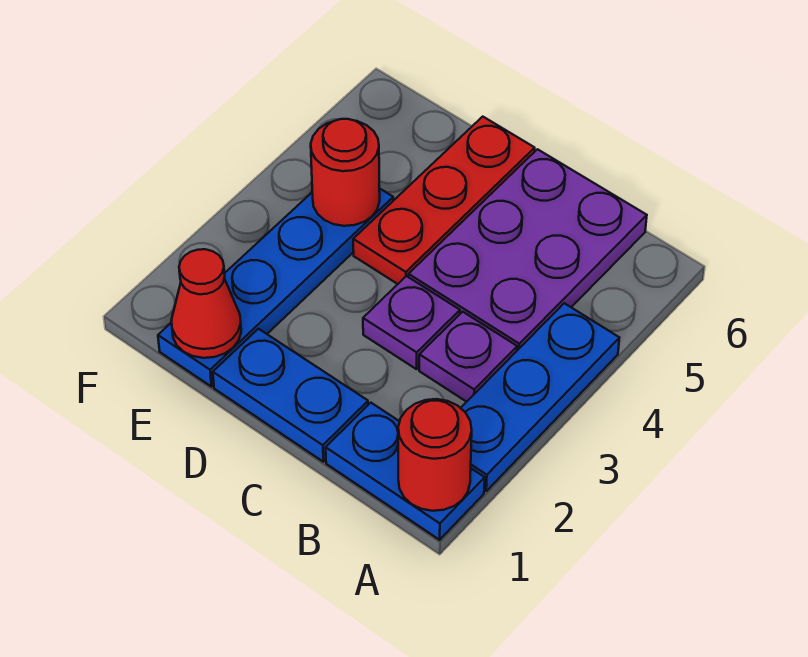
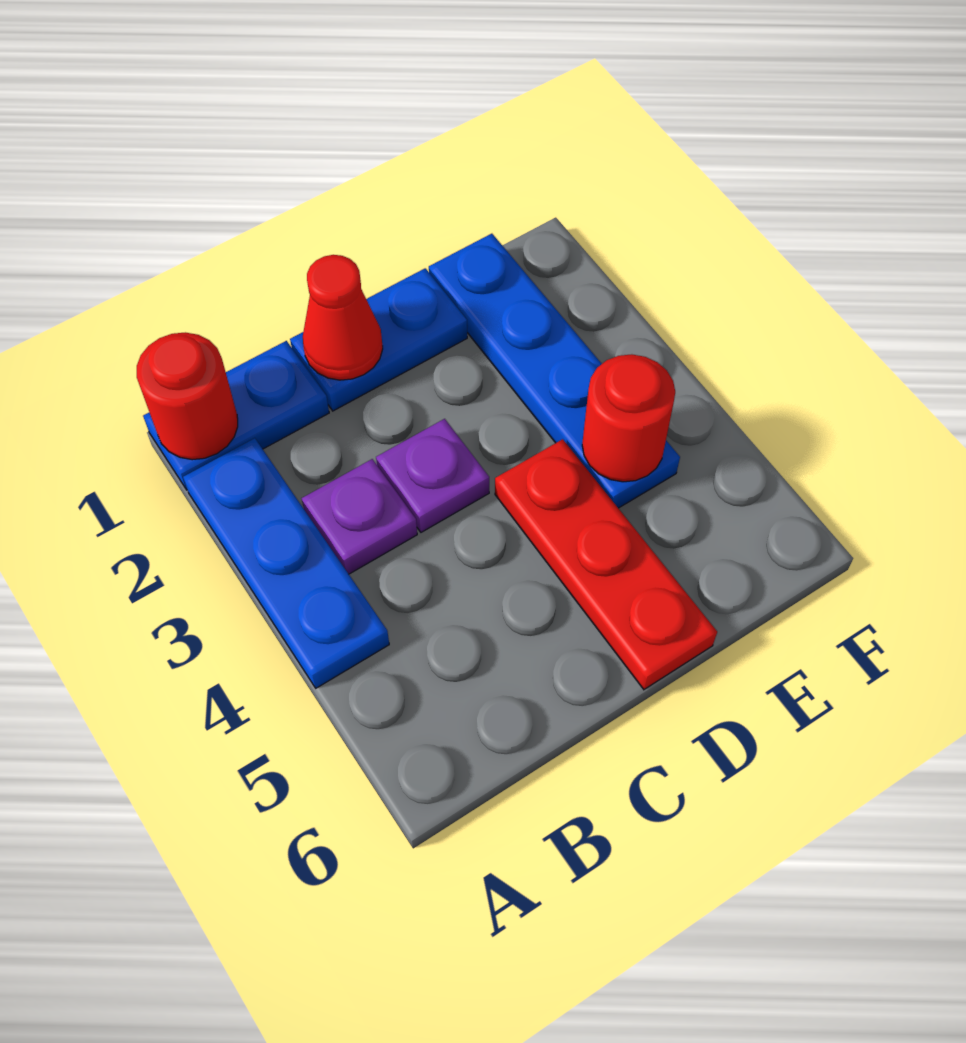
purple 2x3 plate [409,149,647,350] -> none
red 1x1 cone [171,249,241,358] -> red 1x1 cone moved to [303,255,383,380]

